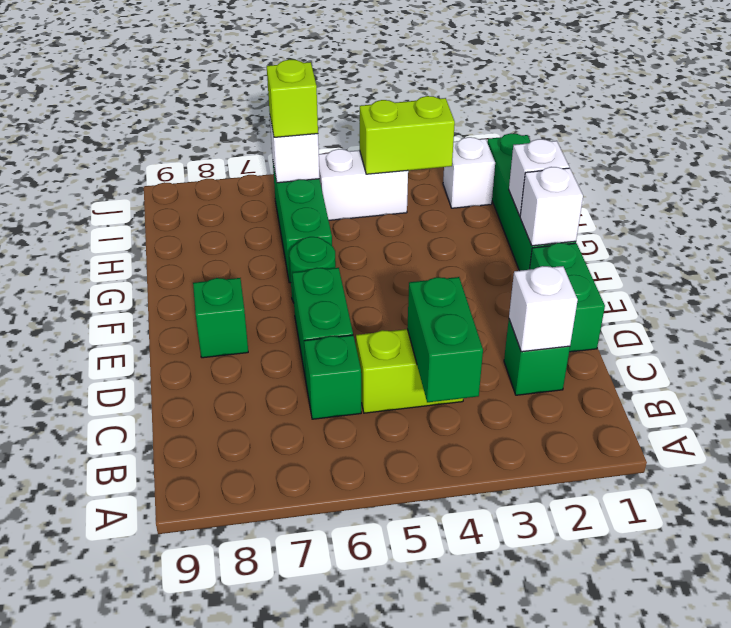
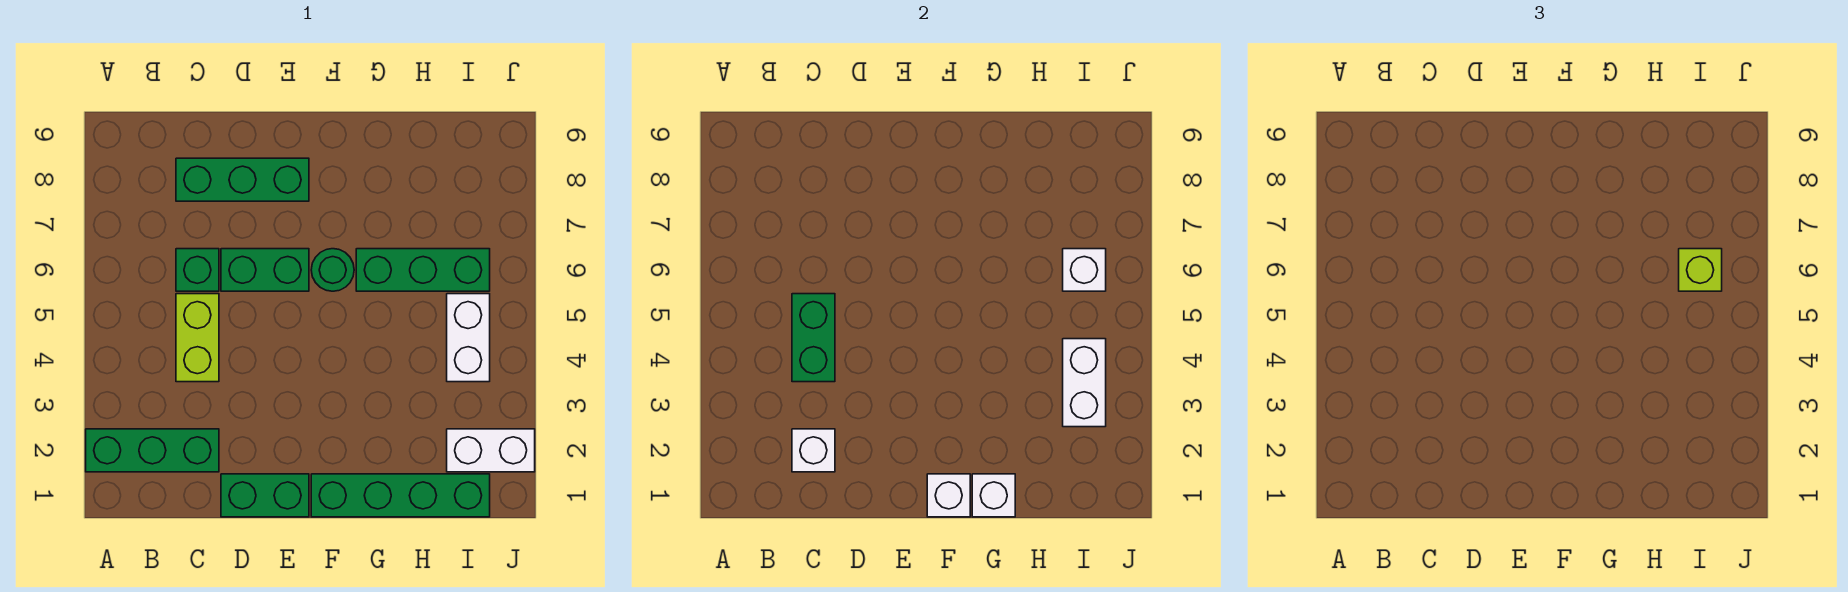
green 1x2 brick [407,277,483,402] -> green 1x2 brick turned to [792,294,835,382]
green 1x1 brick [504,320,570,395] -> green 1x3 brick [86,429,219,472]
green 1x1 brick [193,278,248,358] -> green 1x3 brick [176,158,309,201]
white 1x1 brick [443,137,495,208] -> white 1x2 brick [447,429,535,472]
lime 1x2 brick [360,96,455,174] -> white 1x2 brick [1063,339,1106,427]

